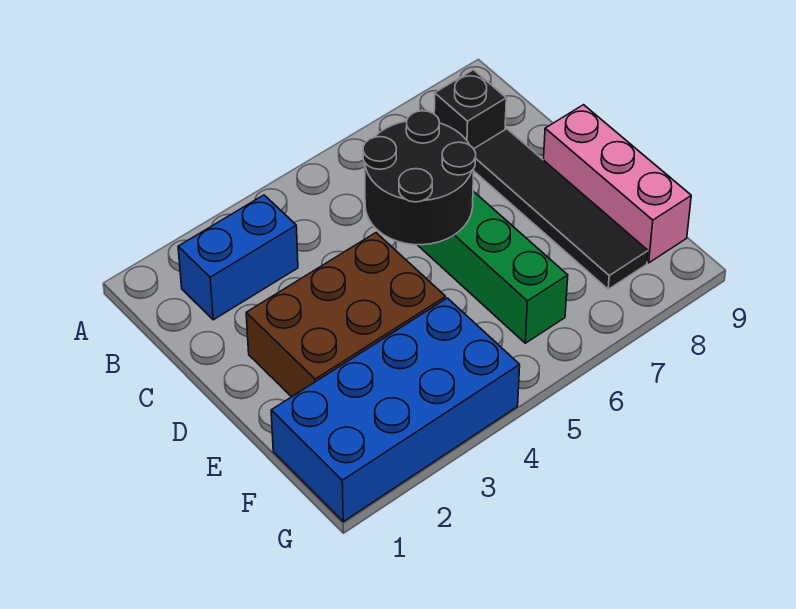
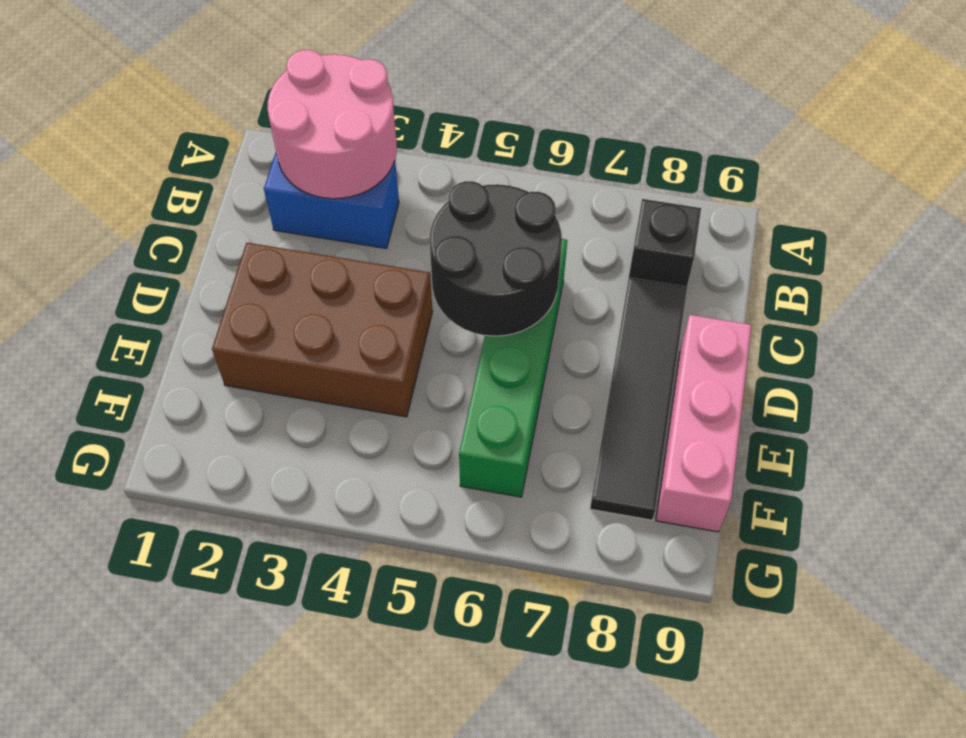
none -> pink 2x2 round brick [267,50,397,199]
blue 2x4 brick [271,298,520,522] -> none

